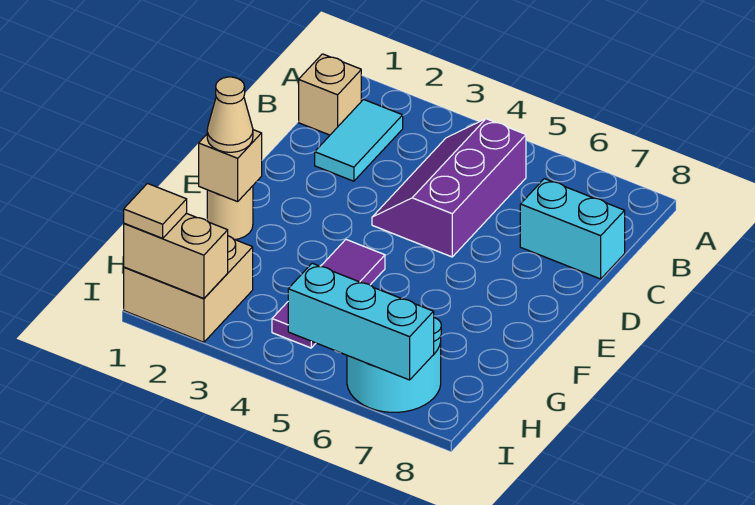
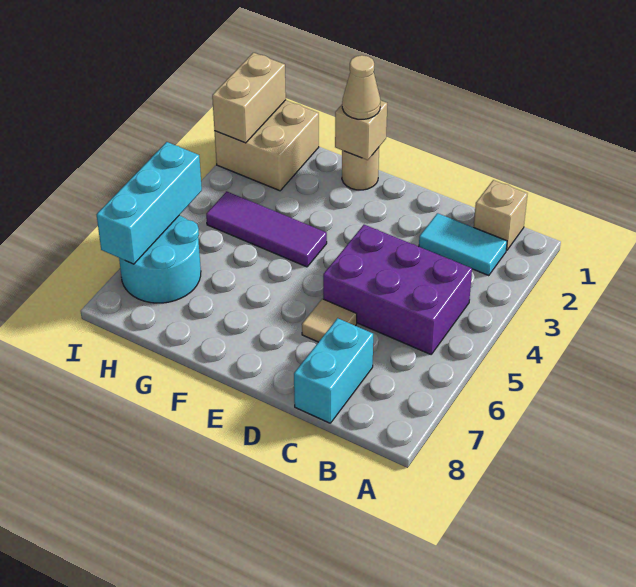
purple 2x3 slope [372,119,526,257] -> purple 2x3 brick [323,225,472,354]
tan 1x1 tile [124,184,187,238] -> tan 1x1 tile moved to [302,299,357,342]

